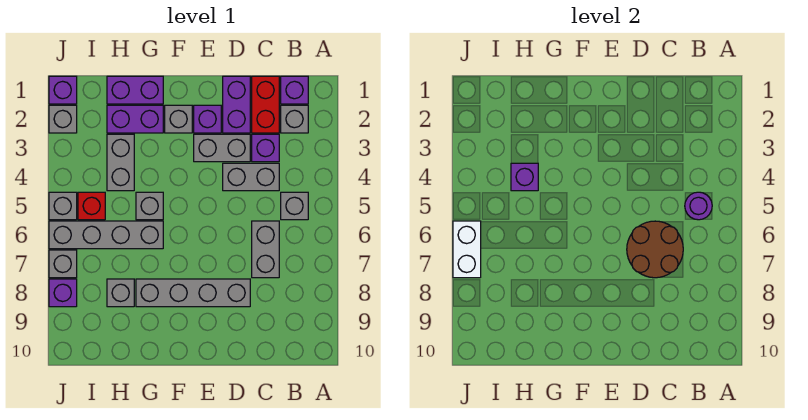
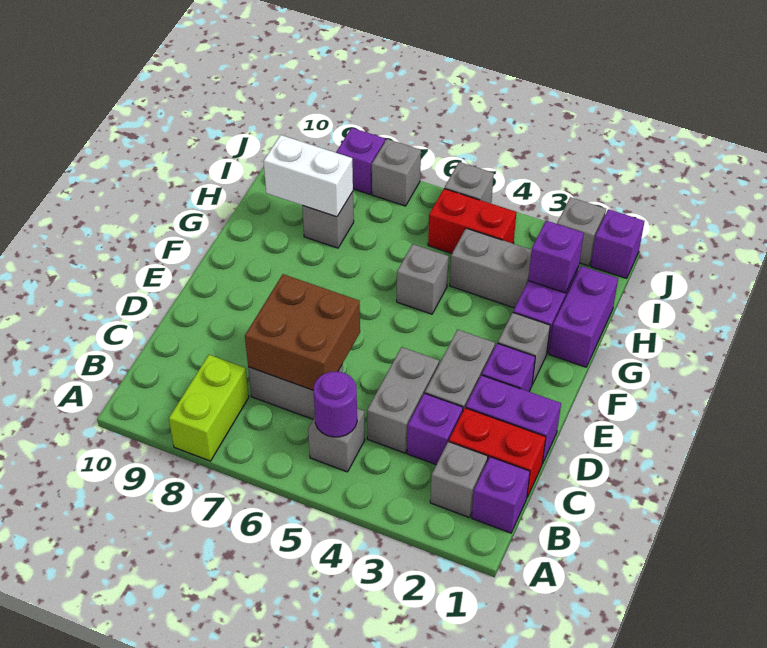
none -> lime 1x2 brick [169,355,249,461]
brown 2x2 round brick [627,221,683,278] -> brown 2x2 brick [245,274,360,390]
grey 1x4 brick [136,279,250,307] -> none
grey 1x4 brick [49,221,163,249] -> none
purple 1x1 brick [511,163,538,191] -> purple 1x1 brick moved to [528,221,584,293]
red 1x1 brick [78,192,105,220] -> red 1x2 brick [428,189,516,253]
white 1x2 brick [453,221,481,278] -> white 1x2 brick moved to [264,135,353,217]

